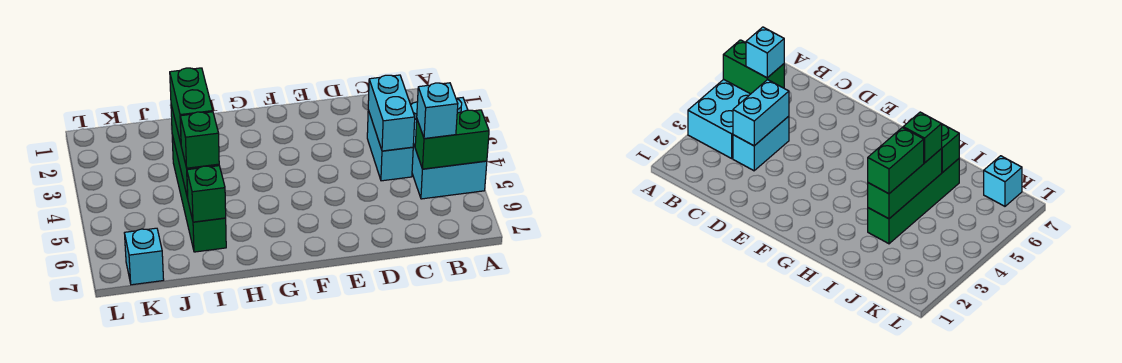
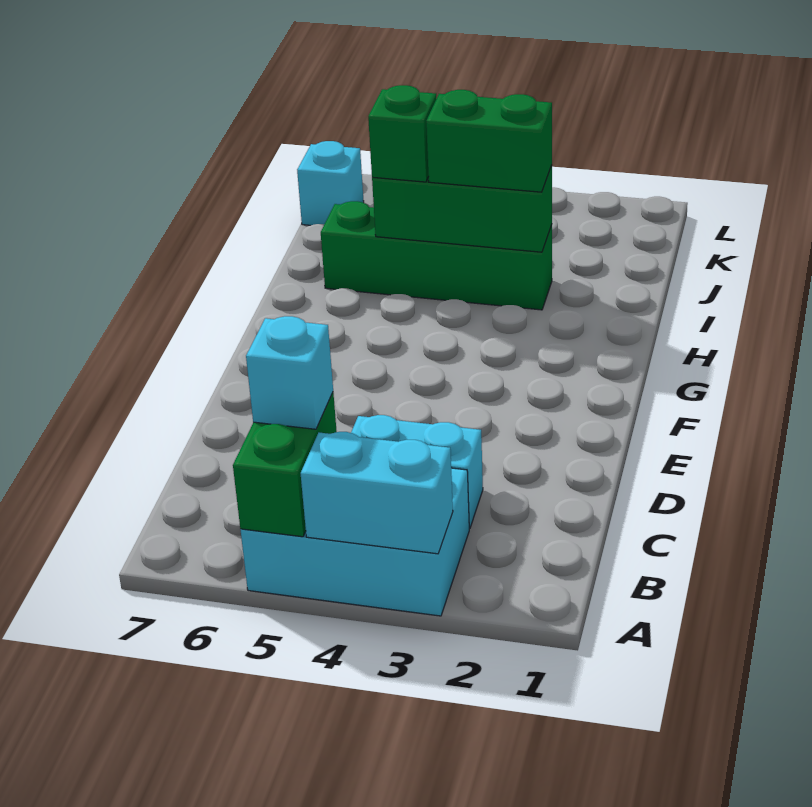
cyan 1x2 brick [368,75,415,151] -> cyan 1x2 brick moved to [301,432,453,554]
green 1x1 brick [187,166,226,222] -> none

